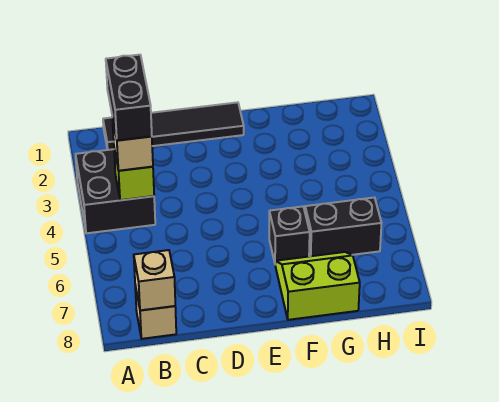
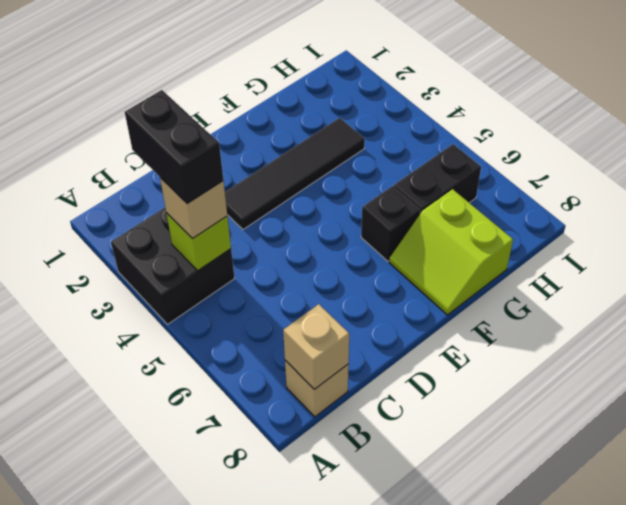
black 1x4 tile [103,102,244,150] -> black 1x4 tile moved to [225,118,365,229]
lime 2x2 slope [275,252,360,320] -> lime 2x2 slope turned to [389,189,513,315]

